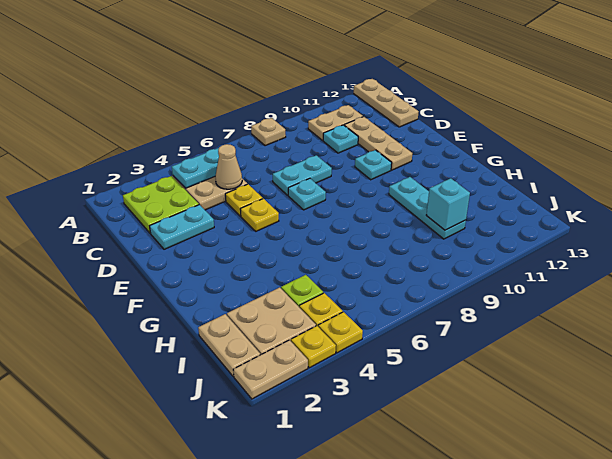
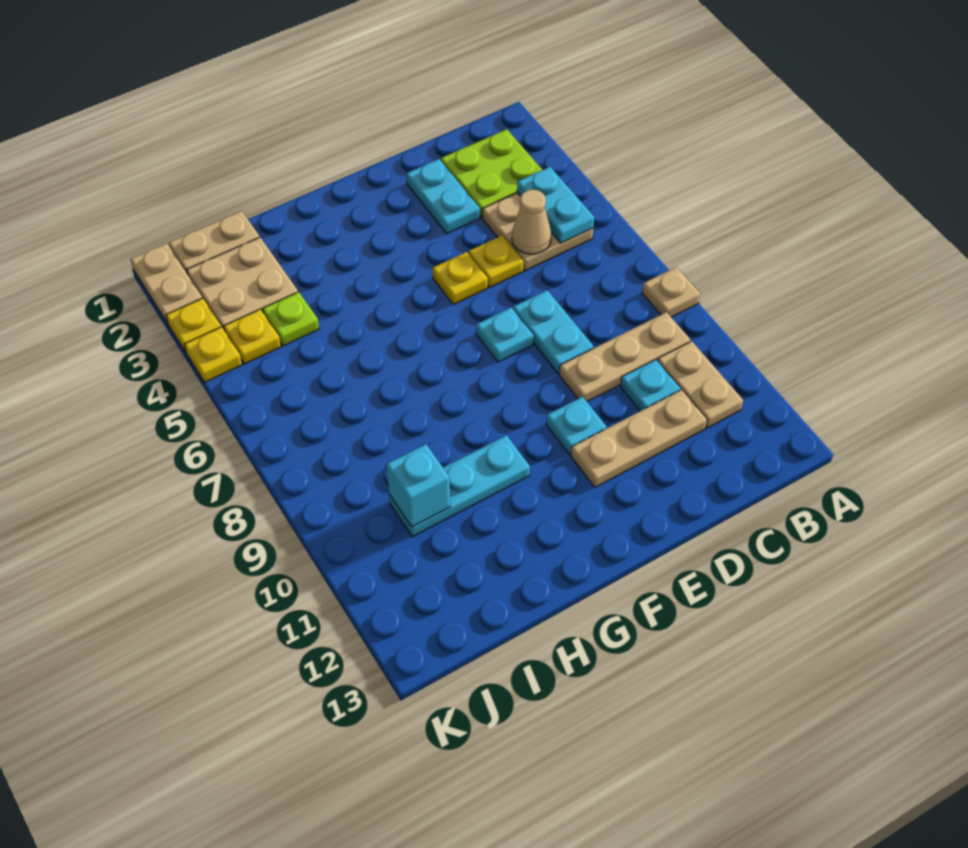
tan 1x3 plate [354,79,419,127] -> tan 1x3 plate moved to [559,312,690,402]

